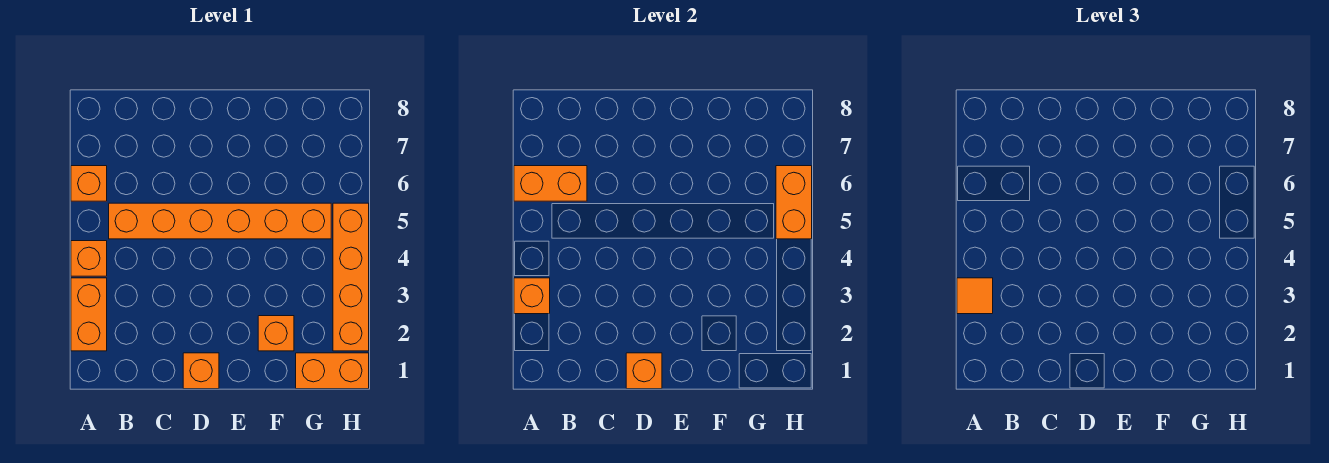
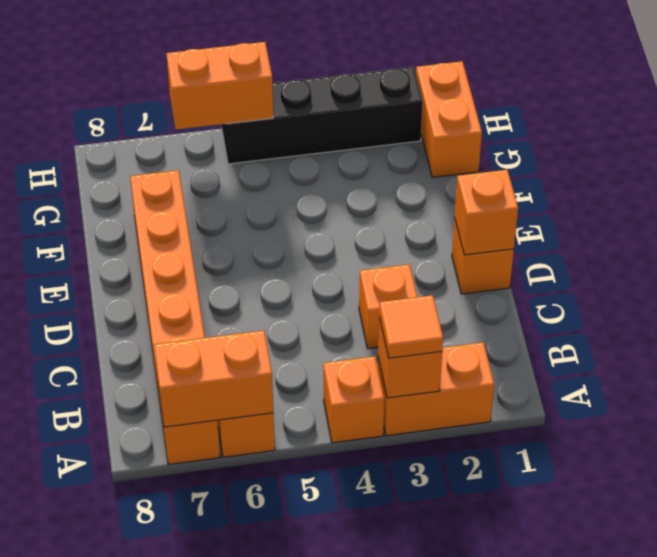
orange 1x2 brick [514,166,587,201] -> orange 1x2 brick turned to [154,330,273,427]
orange 1x6 brick [109,203,331,239] -> orange 1x6 brick moved to [130,170,220,465]
orange 1x1 brick [258,316,294,351] -> orange 1x1 brick moved to [359,264,417,349]
orange 1x4 brick [333,203,369,351] -> black 1x4 brick [222,67,423,164]

